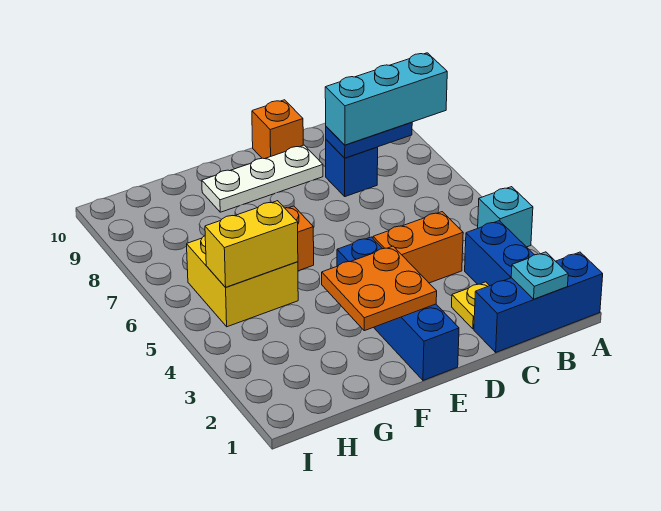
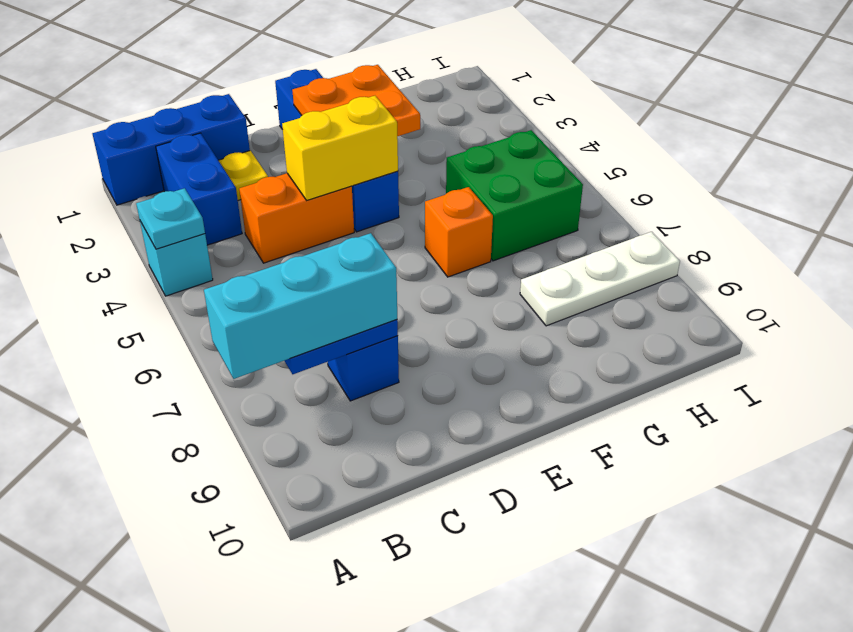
cyan 1x1 plate [511,252,568,299] -> cyan 1x1 plate moved to [136,188,205,249]
white 1x3 plate [202,145,323,212] -> white 1x3 plate moved to [520,232,680,326]
orange 1x1 brick [252,100,303,159] -> none
yellow 2x2 brick [187,236,298,327] -> green 2x2 brick [446,130,583,261]
yellow 1x2 brick [205,201,298,287] -> yellow 1x2 brick moved to [282,96,398,200]

